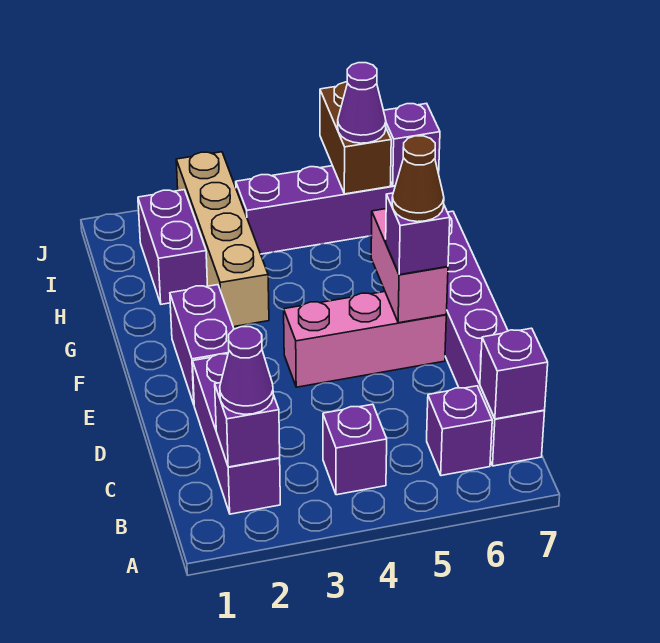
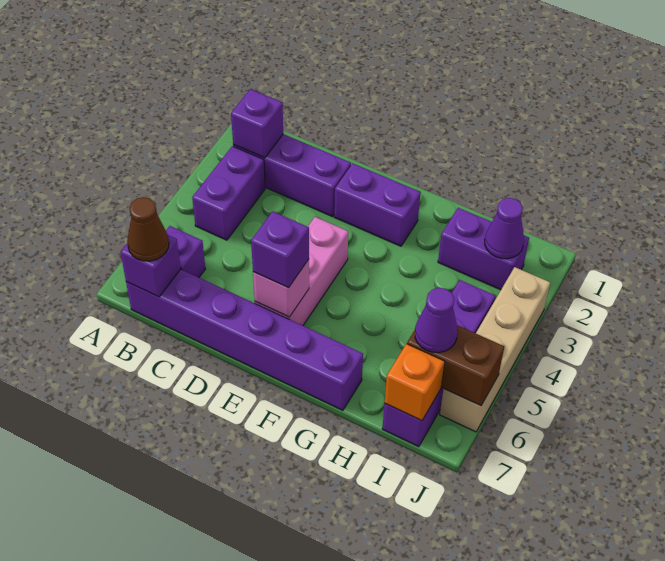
purple 1x1 cone [220,327,273,414] -> purple 1x1 cone moved to [485,198,524,259]
purple 1x1 brick [323,404,387,495] -> purple 1x2 brick [192,146,265,240]
pink 1x2 brick [371,209,448,323] -> pink 1x1 brick [253,259,309,317]
brown 1x1 cone [392,136,444,222] -> brown 1x1 cone moved to [127,197,169,261]
tan 1x4 brick [176,152,269,327] -> tan 1x4 brick turned to [440,267,550,432]
purple 1x1 brick [384,103,440,186] -> orange 1x1 brick [385,344,445,421]

